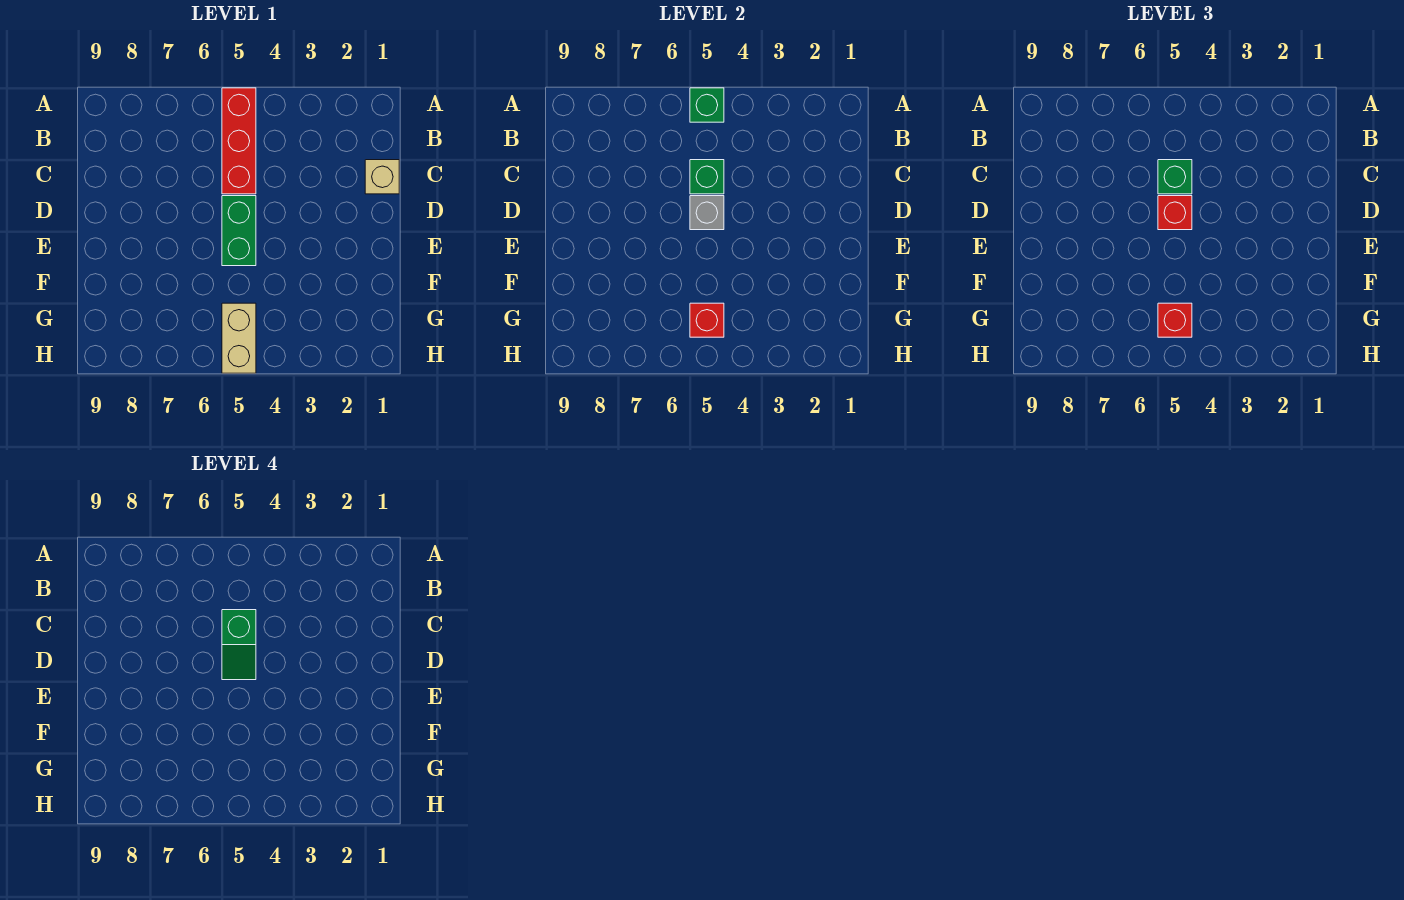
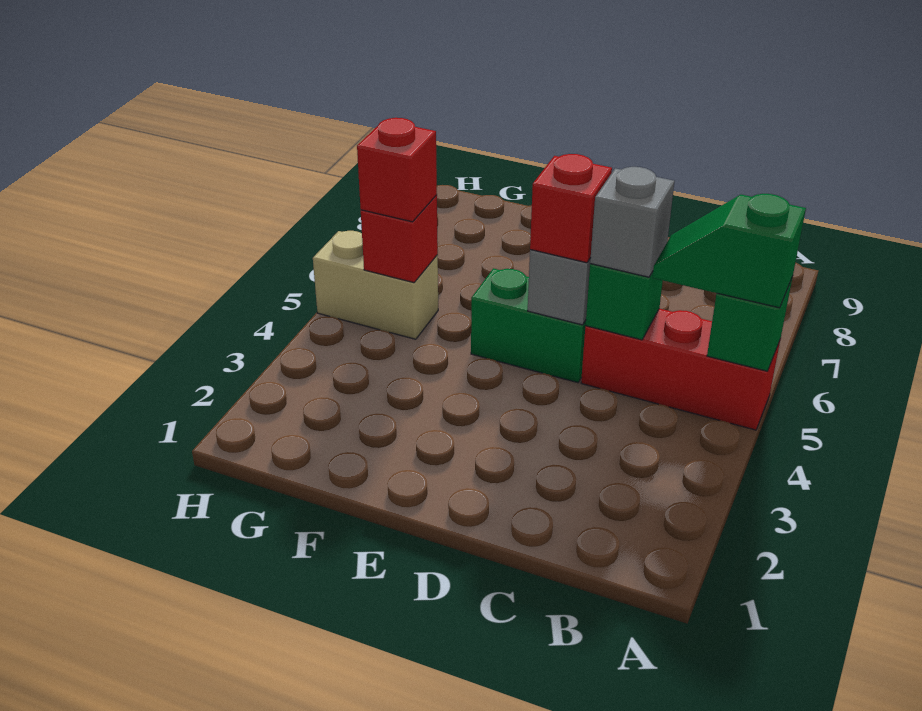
tan 1x1 brick [365,160,399,194] -> none
green 1x1 brick [1158,160,1192,194] -> grey 1x1 brick [590,167,675,277]
green 1x2 slope [222,610,256,680] -> green 1x2 slope moved to [652,194,806,308]

